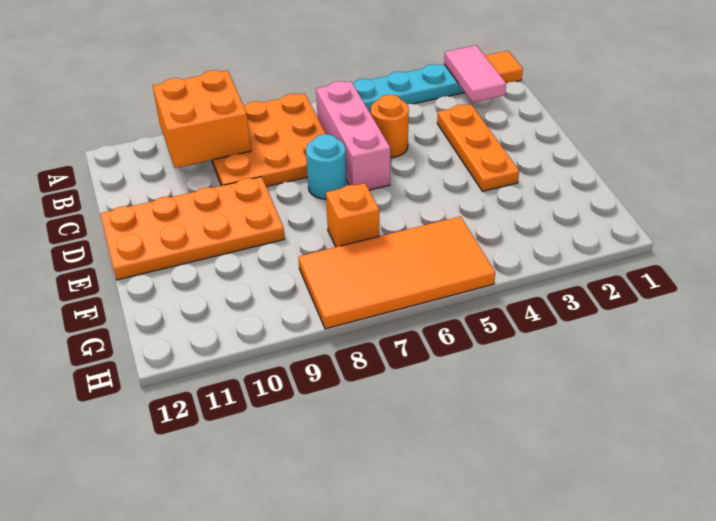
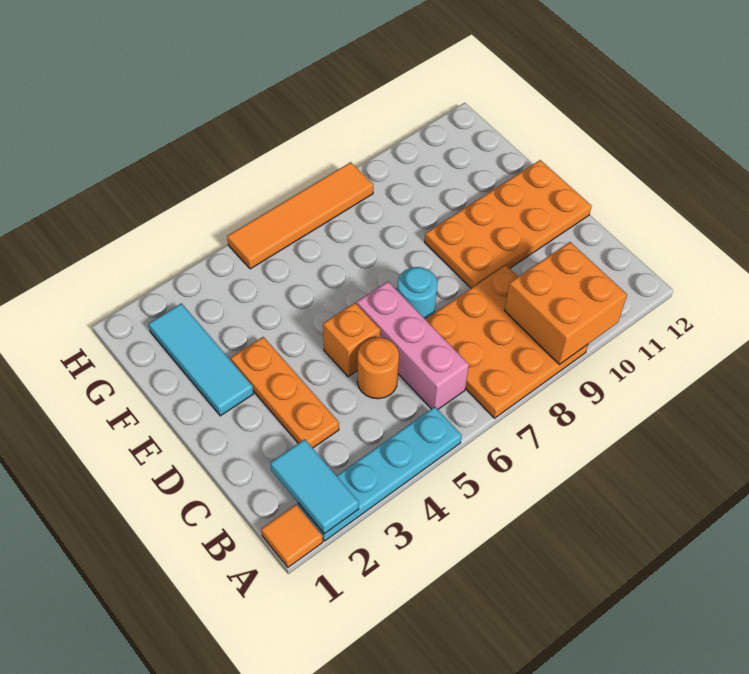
pink 1x2 tile [444,45,506,102] -> cyan 1x2 tile [270,439,359,534]
none -> cyan 1x3 tile [148,303,253,416]
orange 1x1 brick [326,183,379,247] -> orange 1x1 brick moved to [323,303,380,377]
orange 2x4 tile [298,216,495,329] -> orange 1x4 tile [227,162,373,269]

